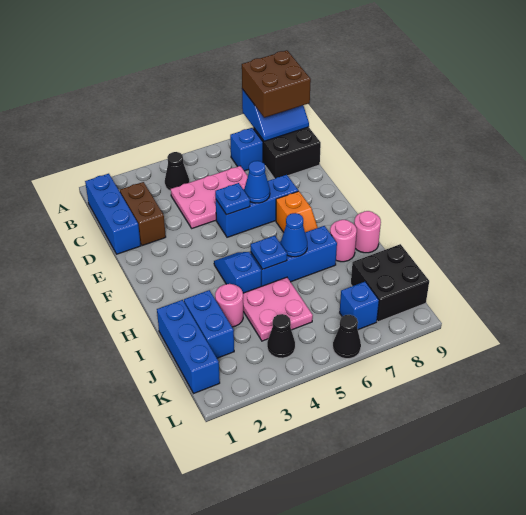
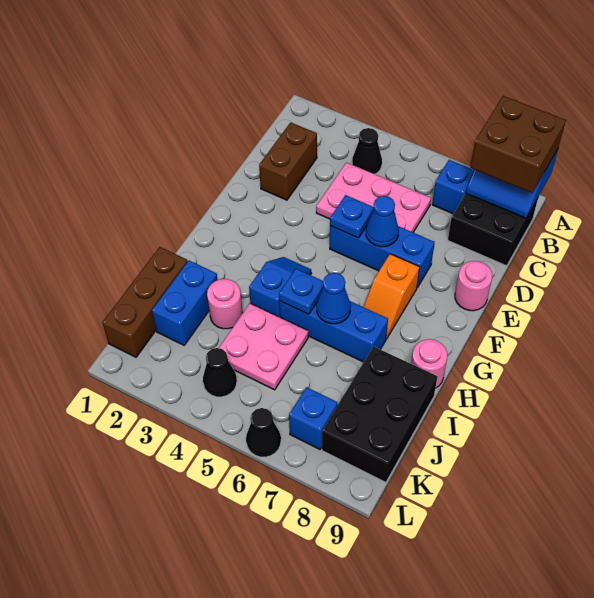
blue 1x3 brick [85,174,141,254] -> none
pink 1x1 round brick [330,220,357,262] -> pink 1x1 round brick moved to [455,261,492,311]
blue 1x3 brick [157,300,220,393] -> brown 1x3 brick [102,247,188,357]
black 2x2 brick [351,244,429,322] -> black 2x3 brick [322,347,437,482]

